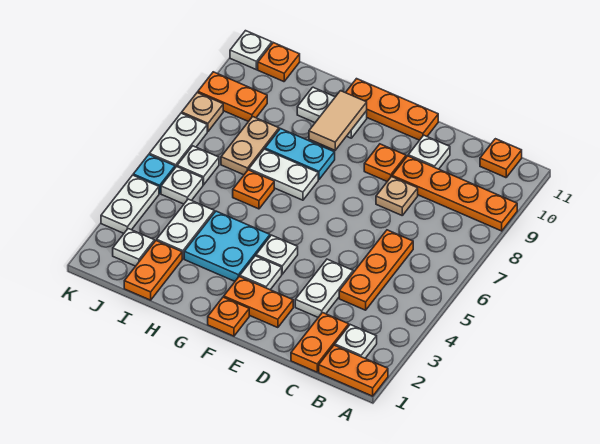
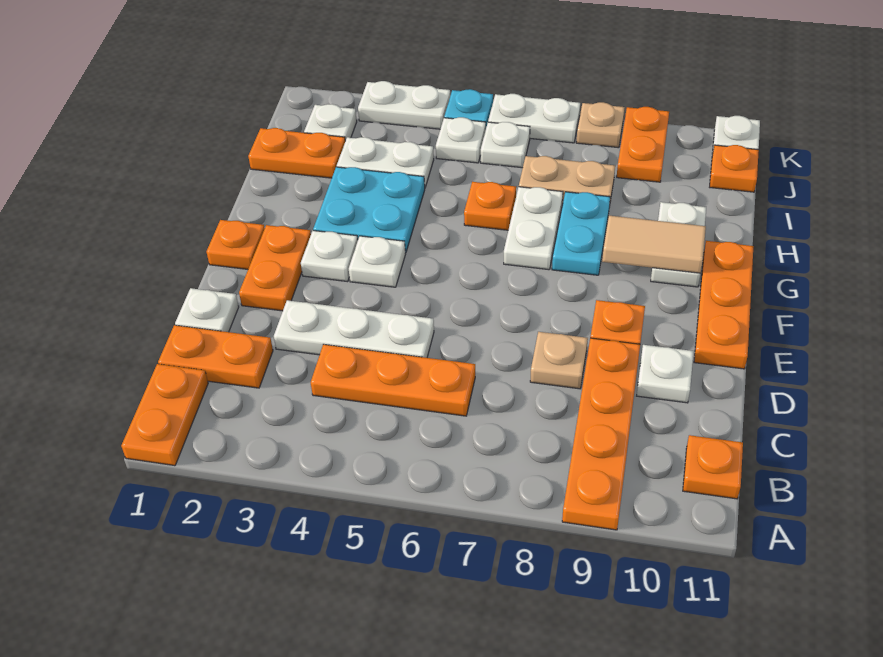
white 1x1 plate [335,325,377,358] -> white 1x1 plate moved to [175,288,239,332]
white 1x2 plate [295,259,353,317] -> white 1x3 plate [274,300,434,358]

